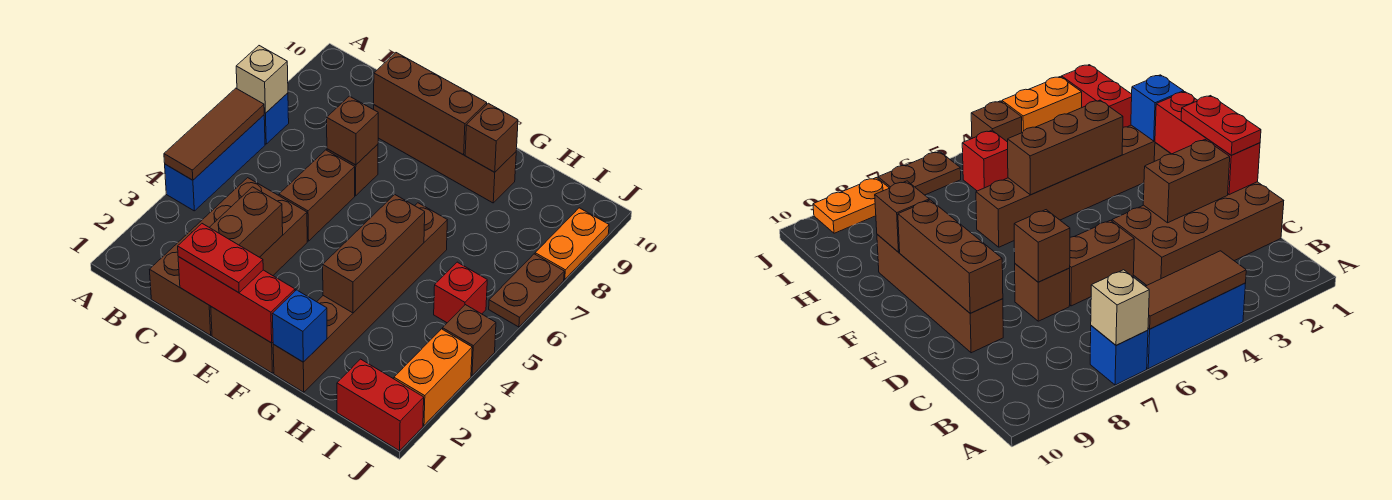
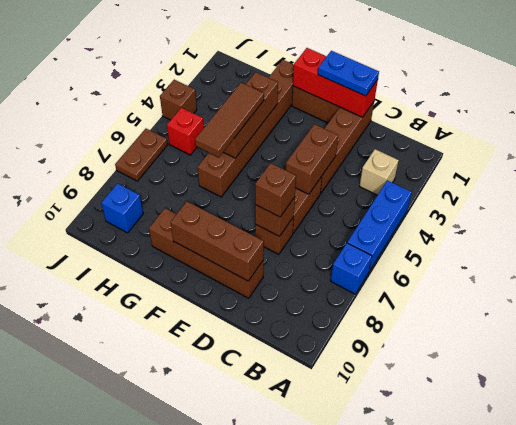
brown 1x3 tile [164,88,264,180] -> brown 1x3 tile moved to [195,83,264,157]
tan 1x1 brick [236,46,288,113] -> tan 1x1 brick moved to [360,149,399,195]
brown 2x4 brick [149,178,307,335] -> brown 1x4 brick [320,102,374,193]
red 1x2 plate [178,224,263,293] -> blue 1x2 plate [318,51,379,96]
brown 1x2 brick [209,187,283,257] -> brown 1x2 brick moved to [286,124,338,194]
blue 1x1 brick [272,290,327,362] -> blue 1x1 brick moved to [101,184,143,233]
brown 1x1 brick [465,103,518,172] -> brown 1x1 brick moved to [255,163,296,217]
red 1x2 brick [337,359,424,451] -> none
orange 1x2 brick [394,329,472,425] -> none
orange 1x2 plate [535,208,609,279] -> none

